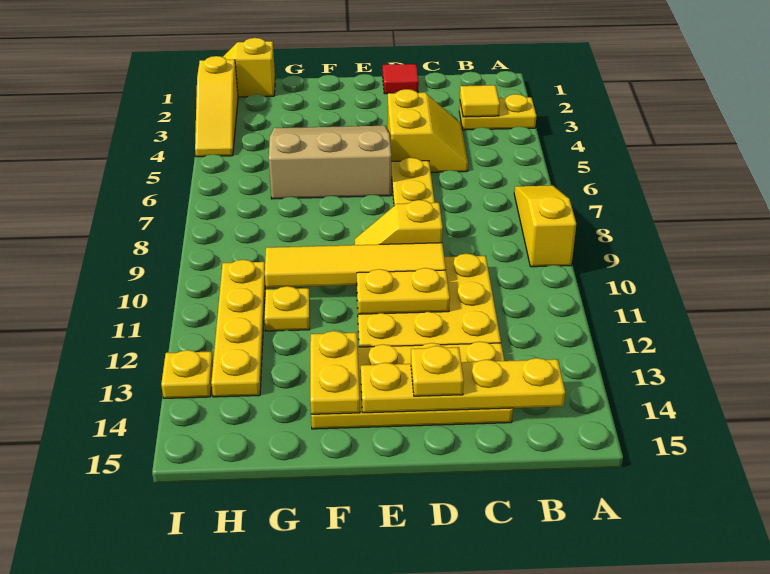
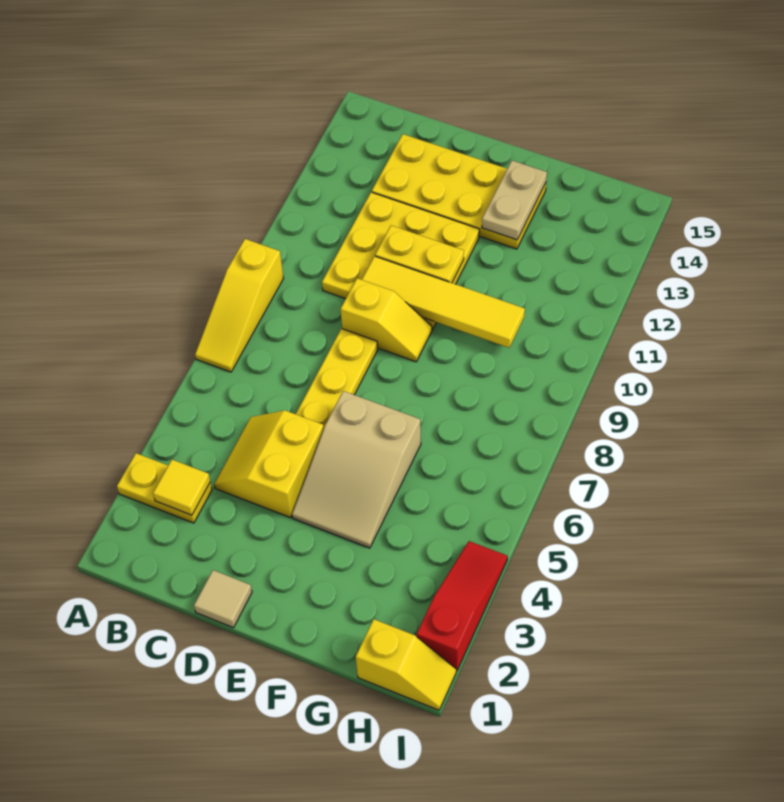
yellow 1x4 plate [361,358,565,413] -> none
red 1x1 tile [383,64,419,94] -> tan 1x1 tile [194,570,252,628]
yellow 1x1 plate [411,346,464,396] -> none
tan 3x3 slope [269,126,391,199] -> tan 2x3 slope [292,391,421,548]
yellow 1x2 plate [310,331,360,414] -> tan 1x2 plate [482,161,547,240]
yellow 1x1 plate [264,286,310,331] -> none
yellow 1x4 plate [211,260,265,397] -> none
yellow 1x3 slope [195,56,238,157] -> red 1x3 slope [417,541,508,671]
yellow 1x1 plate [161,350,213,398] -> none

